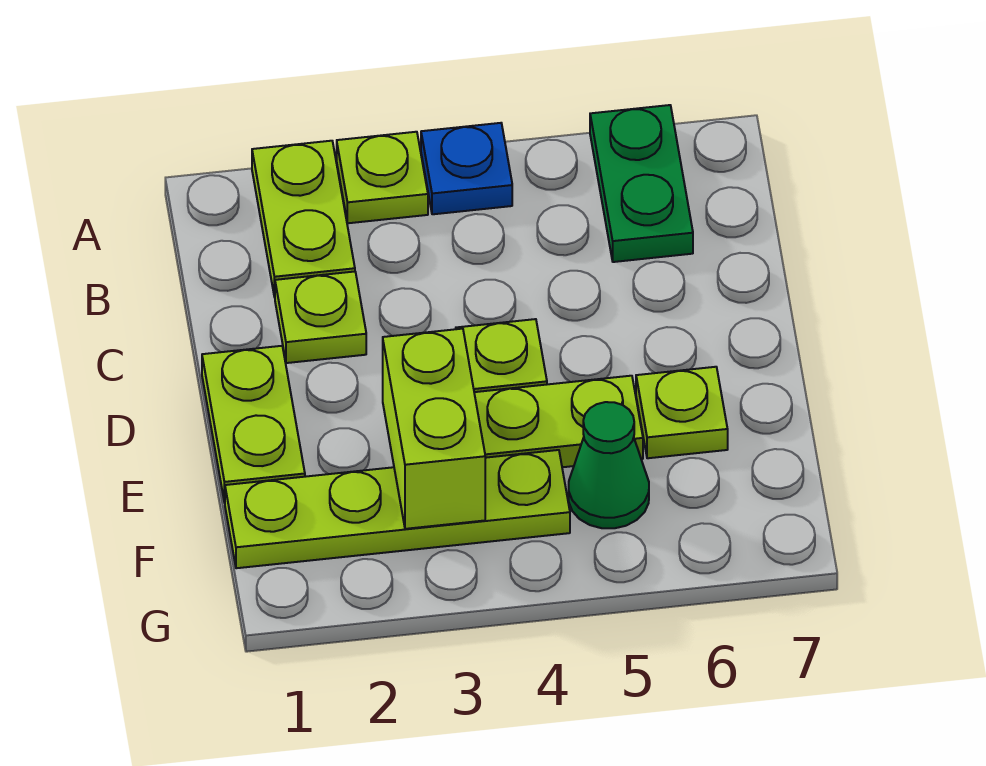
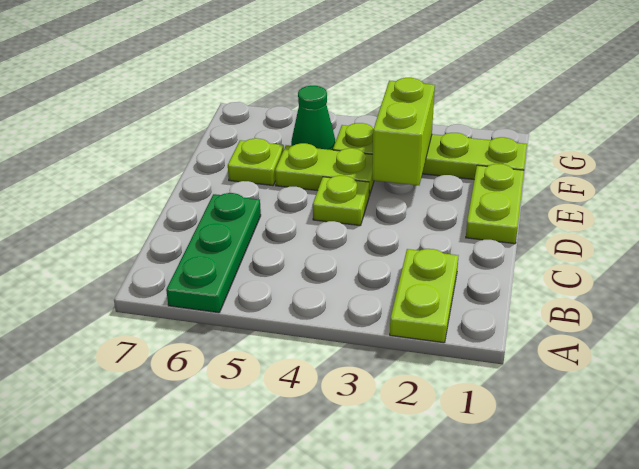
lime 1x1 plate [337,132,428,223] -> none
blue 1x1 plate [421,123,512,214] -> none
green 1x2 plate [590,105,693,262] -> green 1x3 plate [166,193,261,313]
lime 1x1 plate [275,272,366,363] -> none

